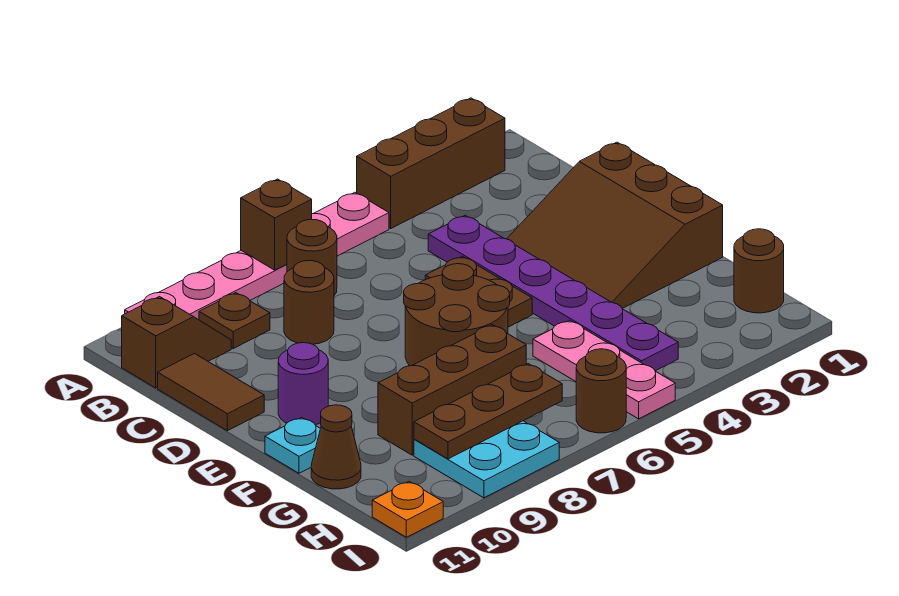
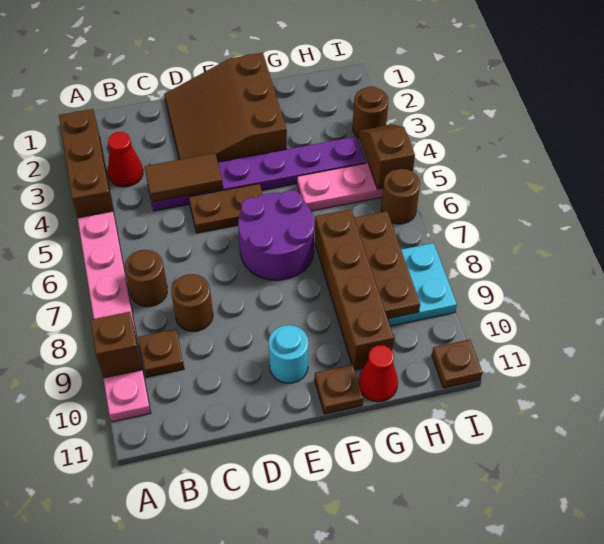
brown 1x1 brick [241,179,312,270] -> brown 1x1 brick moved to [90,312,142,378]
none -> red 1x1 cone [108,132,143,187]
brown 1x2 slope [122,297,231,388] -> brown 1x2 slope moved to [359,124,415,189]
brown 1x2 tile [158,353,264,431] -> brown 1x2 tile moved to [144,153,223,202]
brown 3x3 slope [507,142,723,308] -> brown 3x3 slope turned to [164,53,287,162]
brown 2x2 round brick [404,264,510,366] -> purple 2x2 round brick [238,190,314,280]
purple 1x1 round brick [278,343,328,425] -> cyan 1x1 round brick [269,325,308,383]
cyan 1x1 plate [265,418,320,473] -> brown 1x1 plate [315,365,363,414]
brown 1x3 brick [378,325,526,455] -> brown 1x4 brick [315,209,394,370]
brown 1x1 cone [311,405,361,489] -> red 1x1 cone [358,345,398,402]
brown 1x1 round brick [734,229,784,313] -> brown 1x1 round brick moved to [353,87,388,138]
orange 1x1 plate [372,481,443,537] -> brown 1x1 plate [432,340,482,388]

